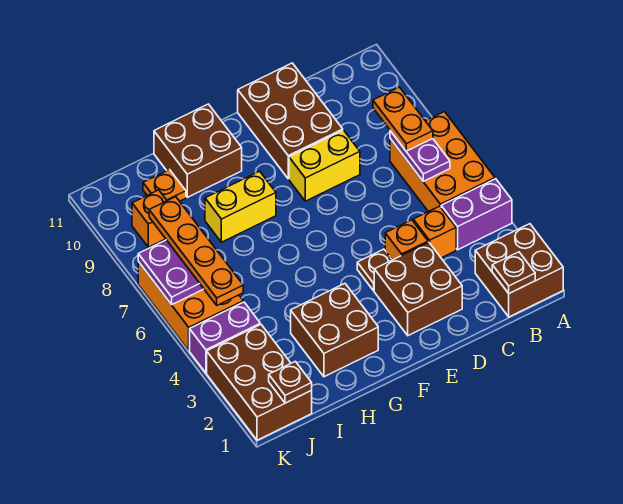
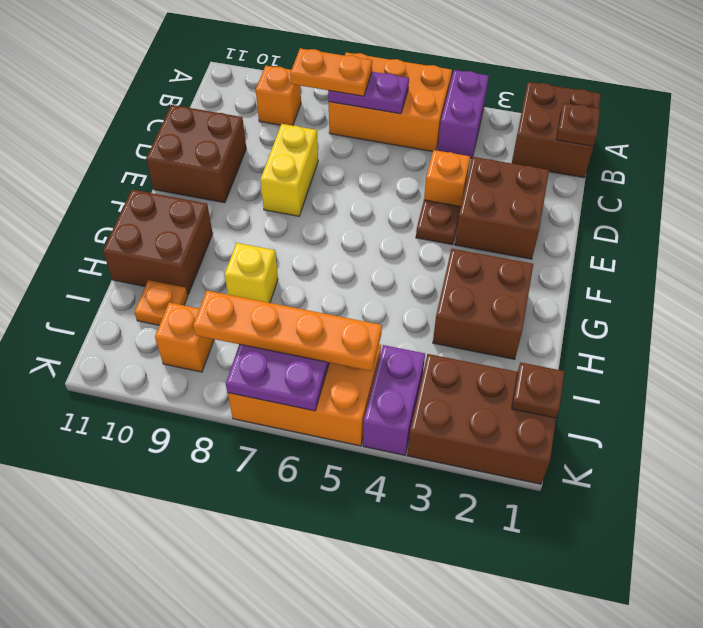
orange 1x1 brick [413,206,456,258] -> orange 1x1 brick moved to [256,66,301,126]
brown 2x3 brick [238,63,343,179] -> brown 2x2 brick [146,105,246,203]
yellow 1x2 brick [205,171,276,242] -> yellow 1x1 brick [225,243,278,303]

